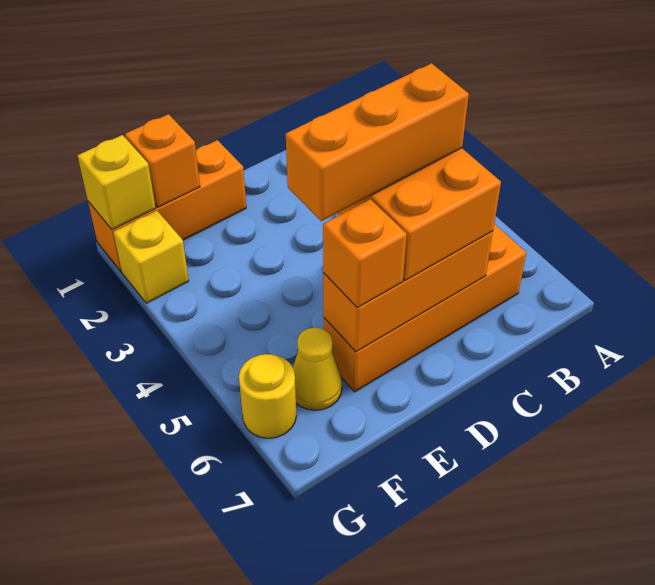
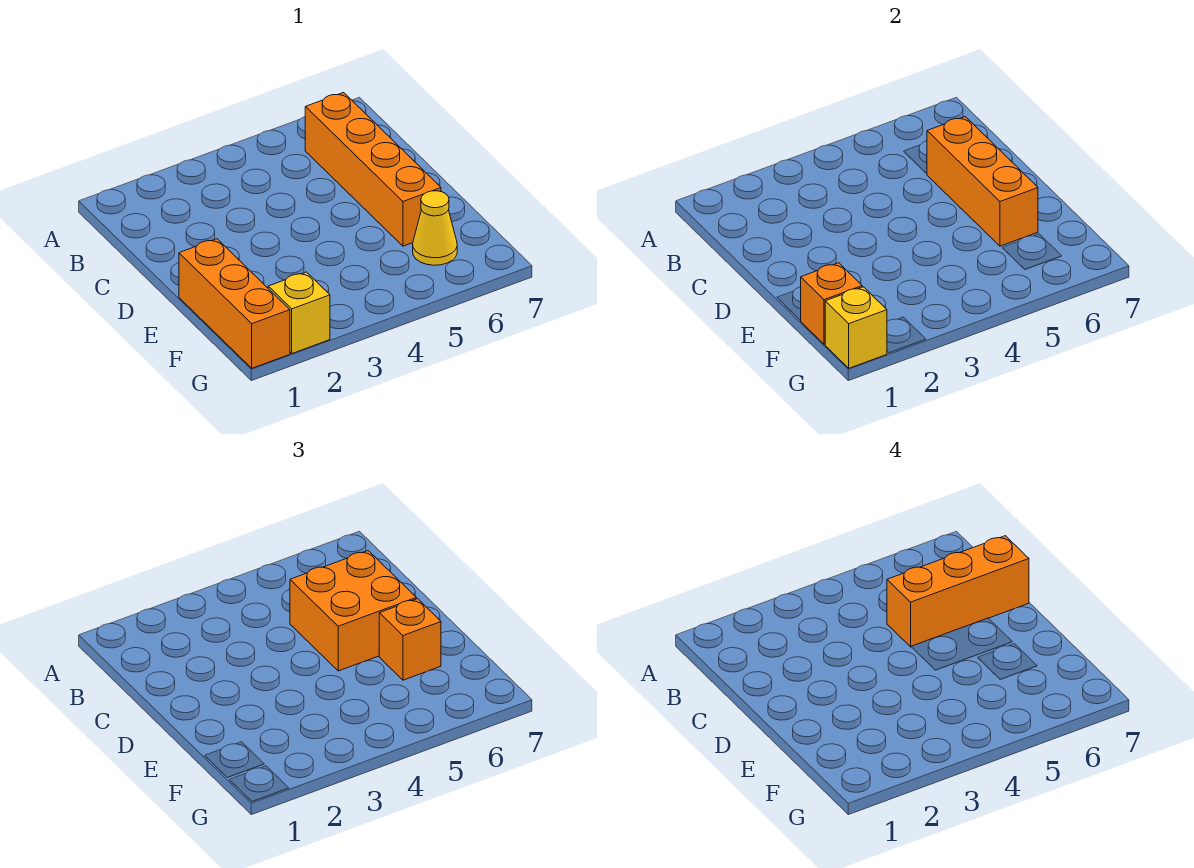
orange 1x3 brick [286,63,469,221] -> orange 1x3 brick turned to [887,536,1029,647]
yellow 1x1 round brick [239,354,296,438] -> none

